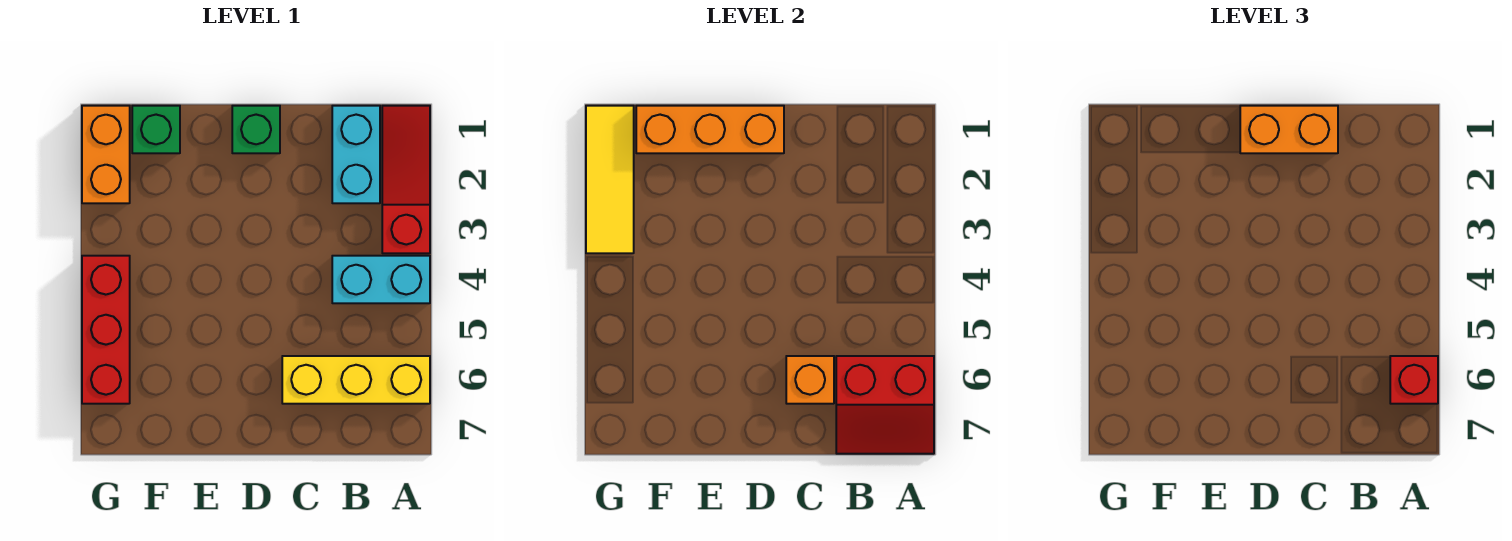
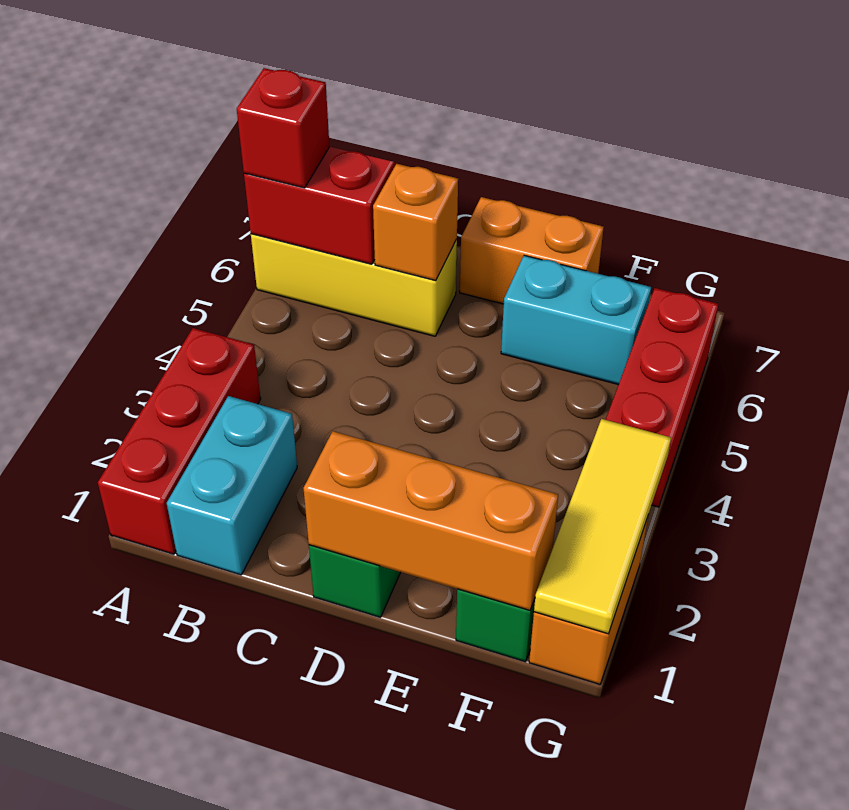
red 1x3 slope [382,106,430,253] -> red 1x3 brick [98,328,261,554]
cyan 1x2 brick [332,256,430,303] -> cyan 1x2 brick moved to [501,255,651,385]
orange 1x2 brick [1240,106,1338,153] -> orange 1x2 brick moved to [460,197,604,304]

